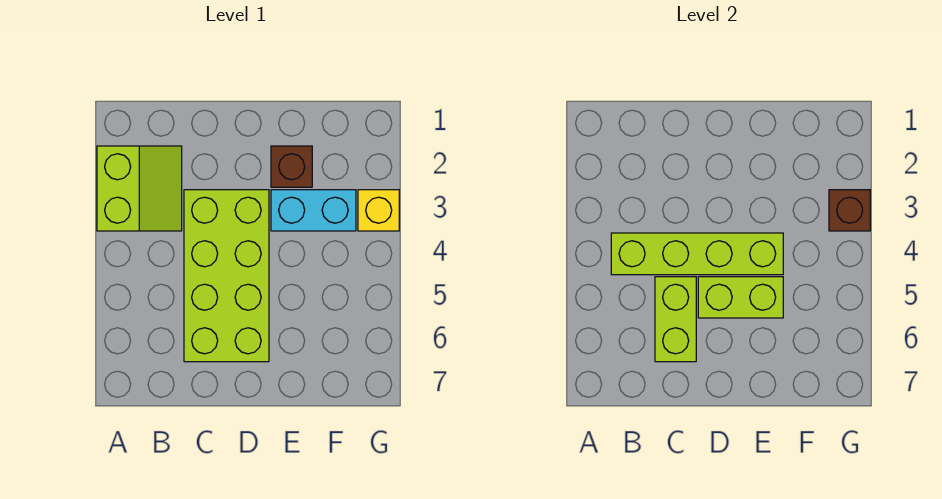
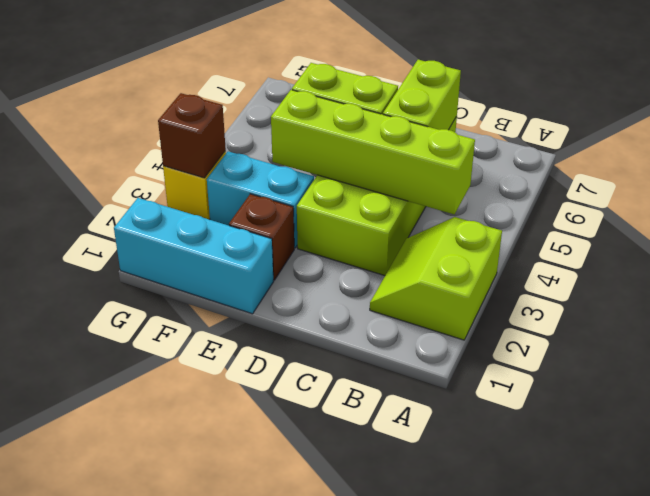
none -> cyan 1x3 brick [114,198,274,314]

